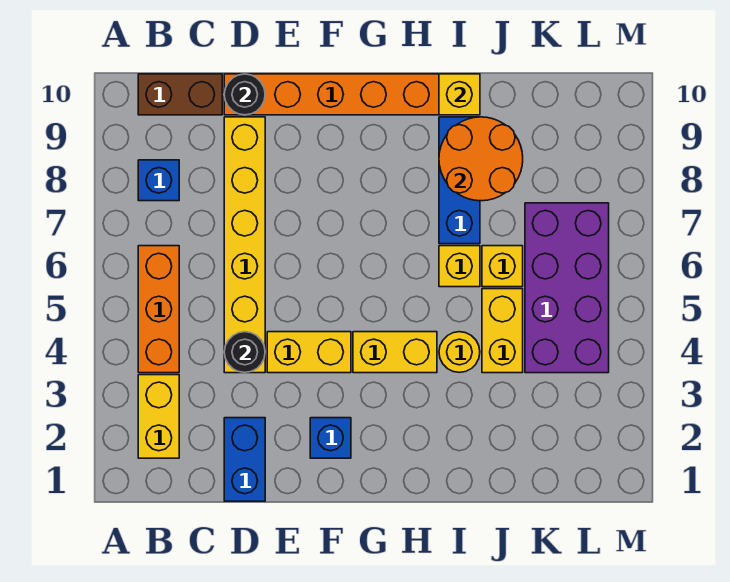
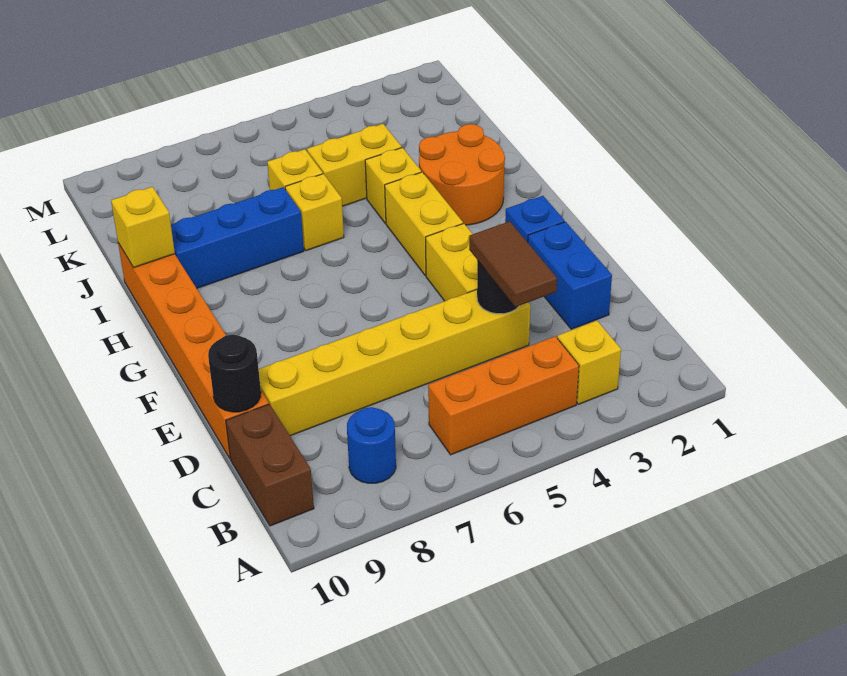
yellow 1x2 brick [138,375,179,458] -> yellow 1x1 brick [557,321,621,404]
blue 1x1 brick [138,160,179,201] -> blue 1x1 round brick [347,407,396,483]
none -> brown 1x2 tile [469,221,557,307]
blue 1x2 brick [224,418,265,501] -> blue 1x2 brick turned to [528,222,612,329]
yellow 1x1 round brick [439,332,480,372] -> yellow 1x1 brick [365,148,421,223]
orange 2x2 round brick [439,117,523,201] -> orange 2x2 round brick moved to [419,124,505,225]
purple 2x4 brick [525,203,609,373] -> none

